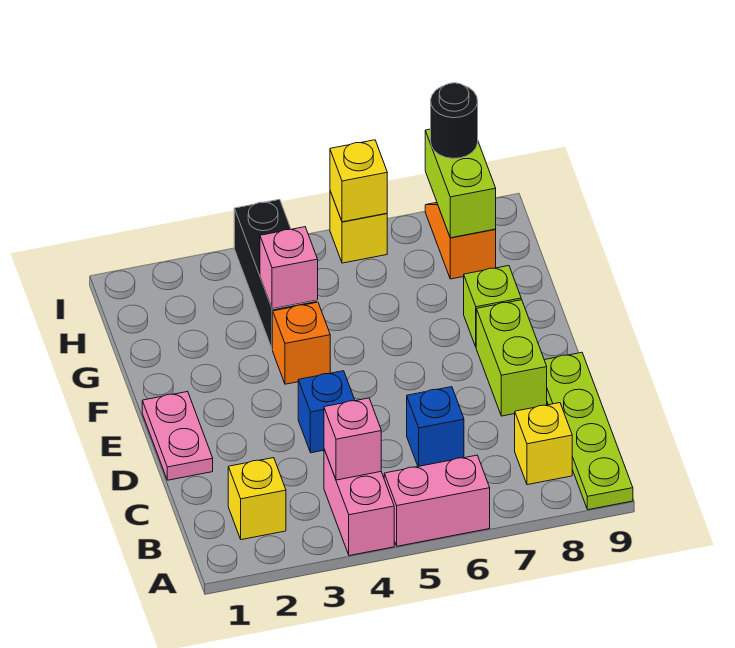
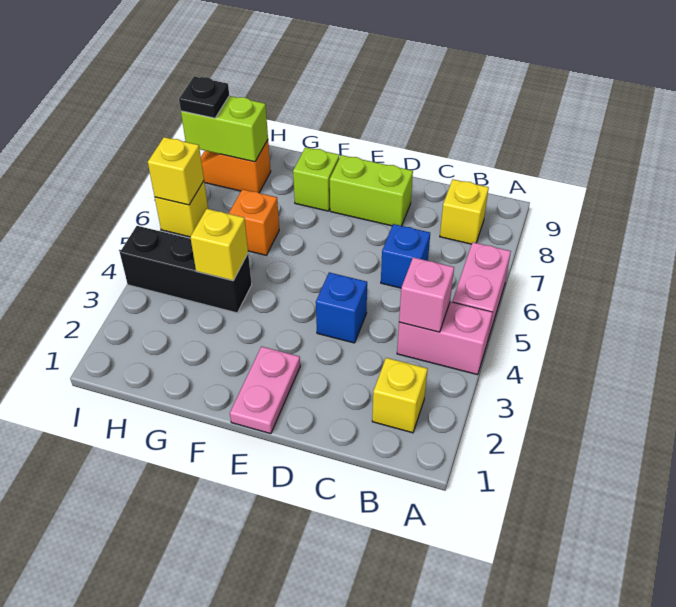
lime 1x4 plate [545,352,633,510] -> none
pink 1x2 plate [142,392,213,480] -> pink 1x2 plate turned to [230,346,300,434]
orange 1x1 brick [273,302,330,384] -> orange 1x1 brick moved to [229,189,279,255]
pink 1x1 brick [260,227,318,309] -> yellow 1x1 brick [190,209,248,281]
black 1x1 round brick [431,83,478,158] -> black 1x1 plate [179,76,229,118]

